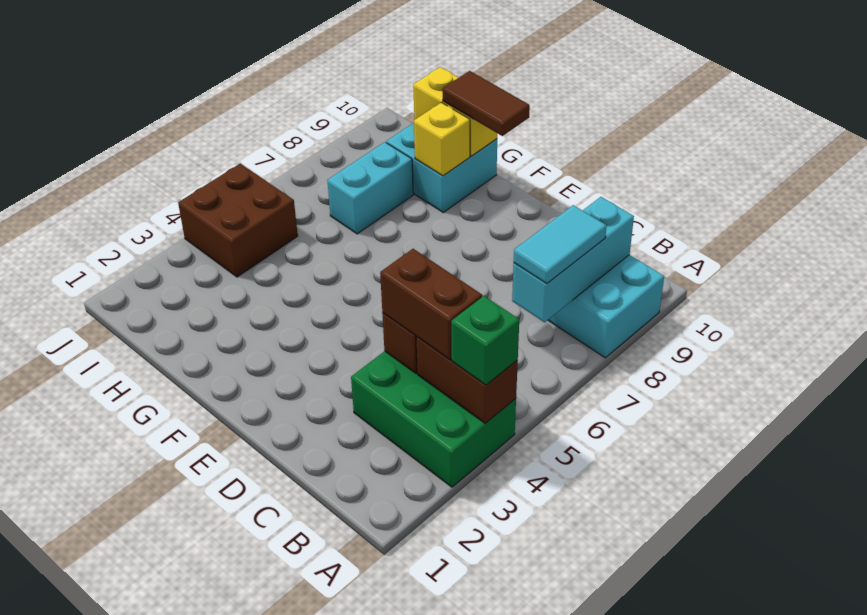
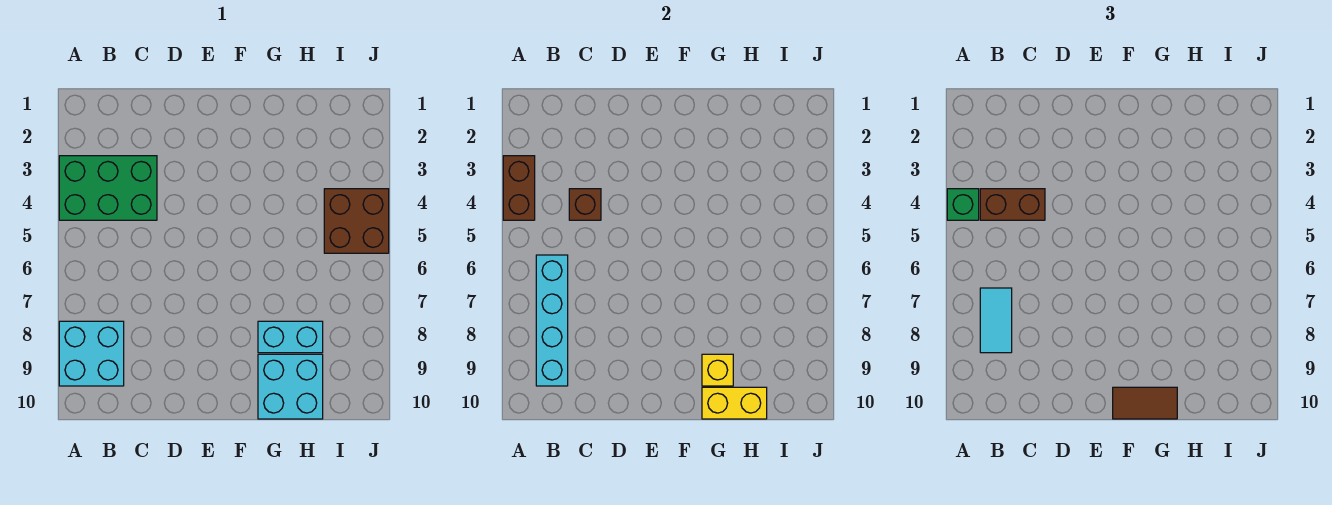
brown 1x2 brick [416,337,518,423] -> brown 1x2 brick turned to [503,156,535,220]
cyan 1x3 brick [512,197,634,322] -> cyan 1x4 brick [536,255,568,386]
cyan 1x2 brick [327,142,413,234] -> cyan 1x2 brick turned to [258,321,323,353]

